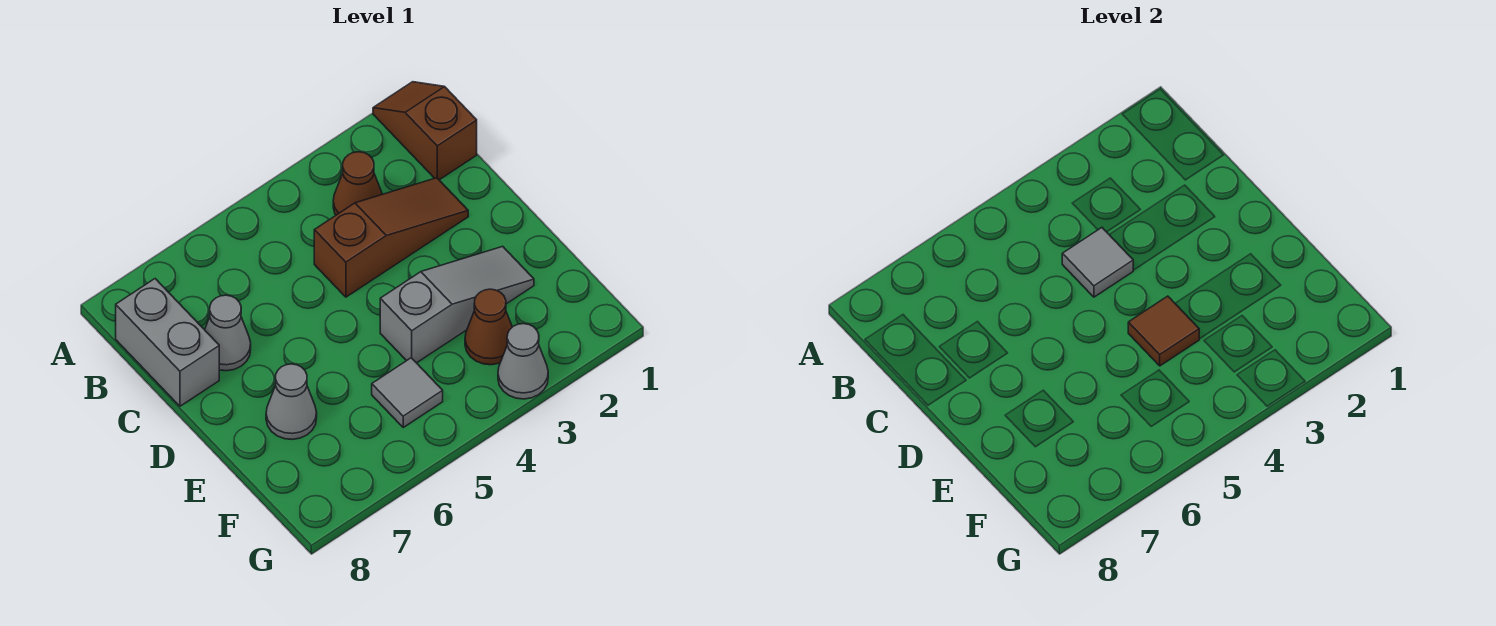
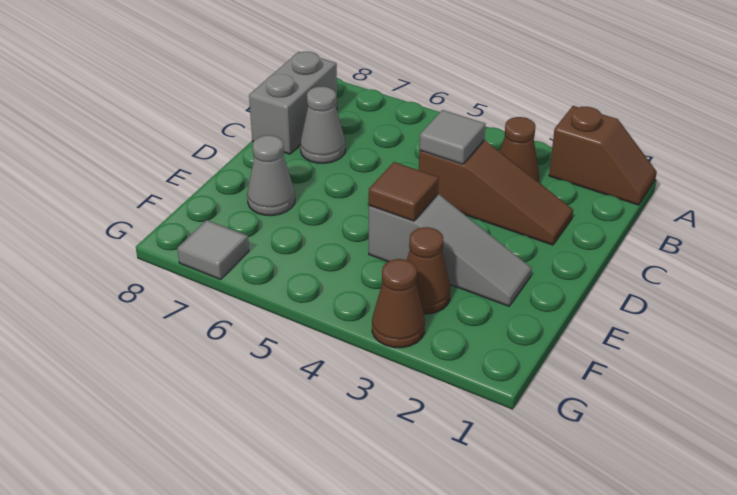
brown 1x2 slope [373,82,477,180] -> brown 1x2 slope turned to [549,106,657,205]
grey 1x1 tile [372,358,443,427] -> grey 1x1 tile moved to [177,220,249,280]
grey 1x1 cone [498,324,548,399] -> brown 1x1 cone [372,259,425,348]

